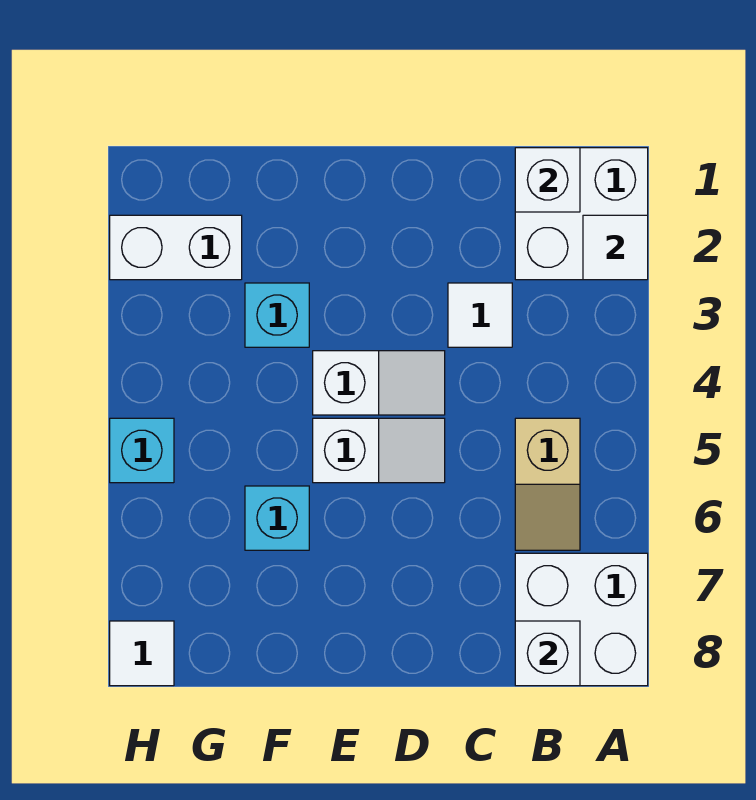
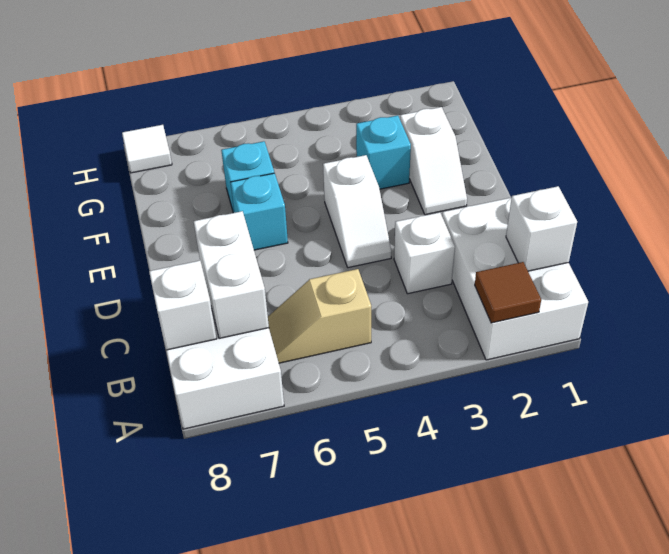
white 2x2 brick [515,148,648,280] -> white 2x3 brick [442,198,588,360]
white 1x1 tile [583,215,648,280] -> brown 1x1 tile [475,262,541,323]
white 1x1 tile [448,283,512,347] -> white 1x1 brick [394,212,455,294]
white 1x2 slope [313,418,445,483] -> white 1x2 slope moved to [400,107,467,215]
white 1x2 brick [110,215,242,280] -> white 1x2 brick moved to [194,211,269,339]
cyan 1x1 brick [110,418,174,483] -> cyan 1x1 brick moved to [230,173,288,250]

